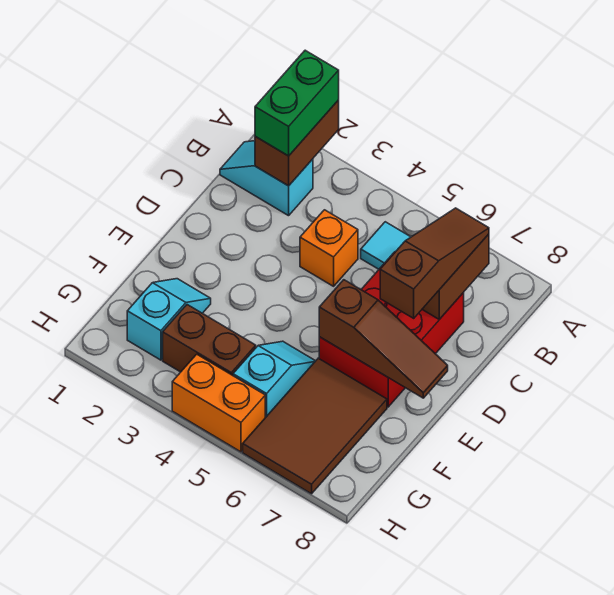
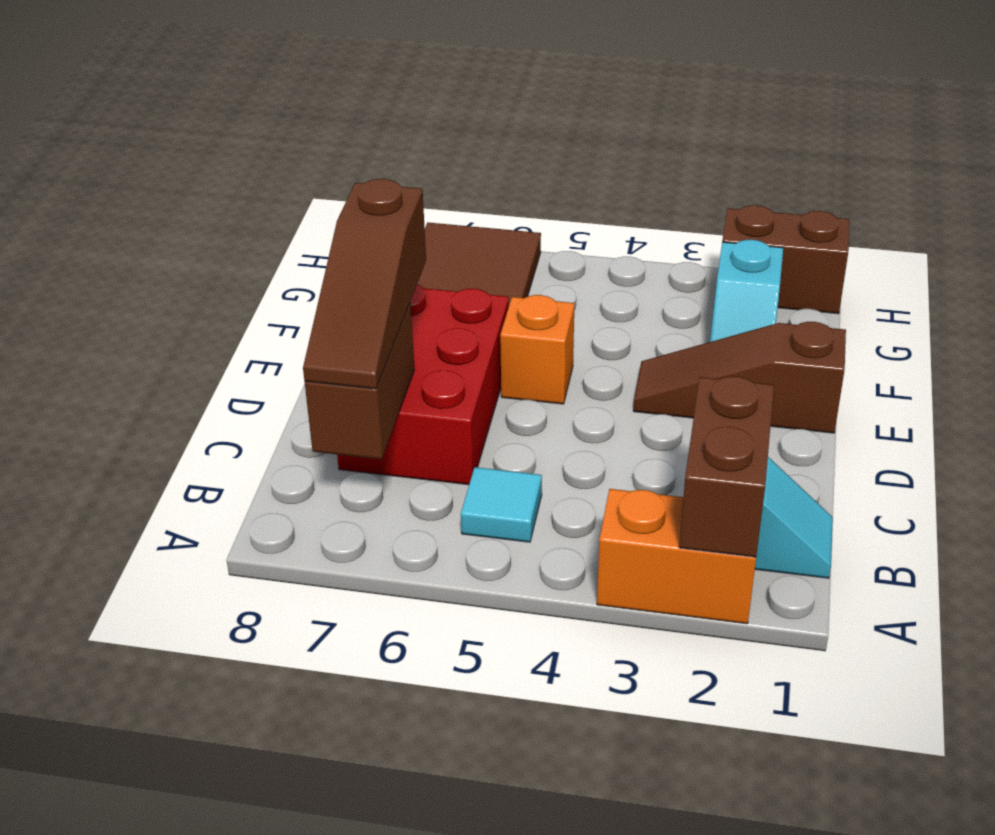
green 1x2 brick [255,50,339,156] -> none
orange 1x1 brick [300,210,358,286] -> orange 1x1 brick moved to [500,295,574,404]
brown 1x3 slope [319,280,448,398] -> brown 1x3 slope moved to [633,322,846,433]
cyan 1x2 slope [233,341,315,418] -> none
brown 1x2 brick [163,305,256,375] -> brown 1x2 brick moved to [722,205,849,314]
orange 1x2 brick [172,354,265,452] -> orange 1x2 brick moved to [597,489,756,624]

